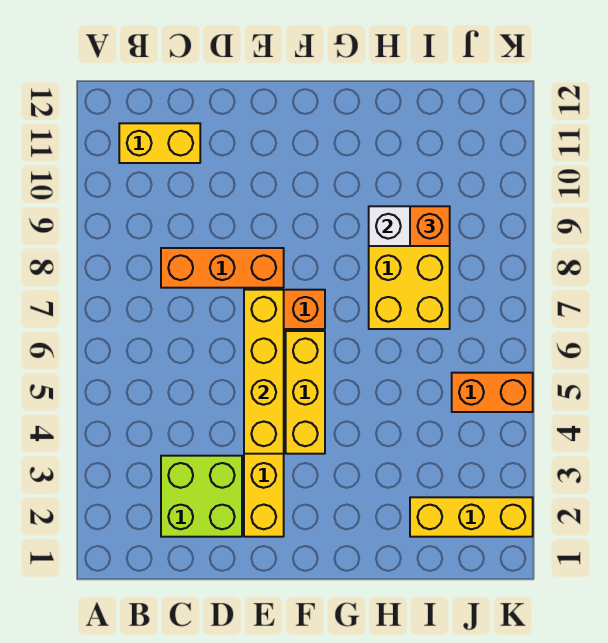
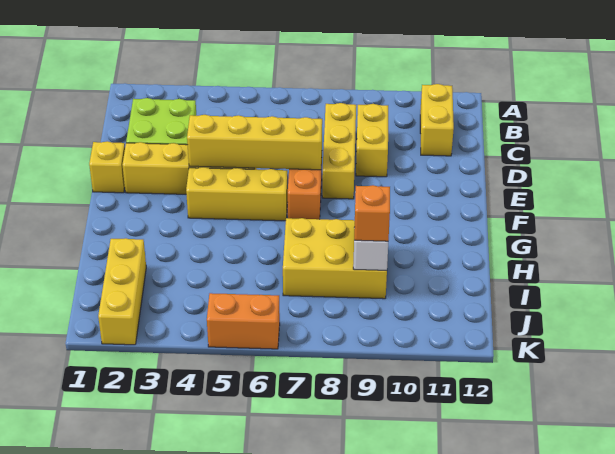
orange 1x3 brick [161,248,284,288] -> yellow 1x3 brick [322,103,356,199]
none -> yellow 1x2 brick [356,104,388,177]
none -> yellow 1x1 brick [89,141,125,193]
orange 1x2 brick [452,373,533,412] -> orange 1x2 brick turned to [207,293,280,349]

